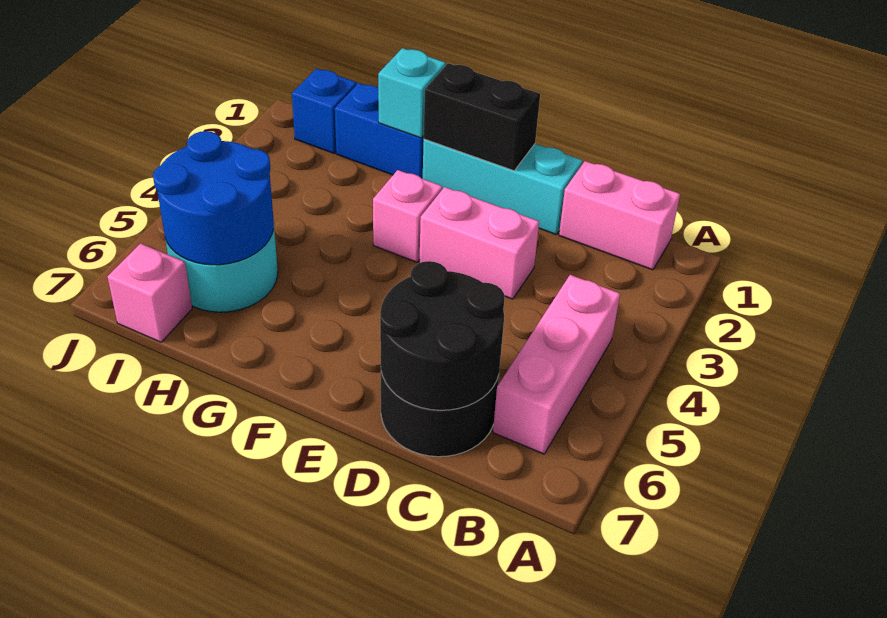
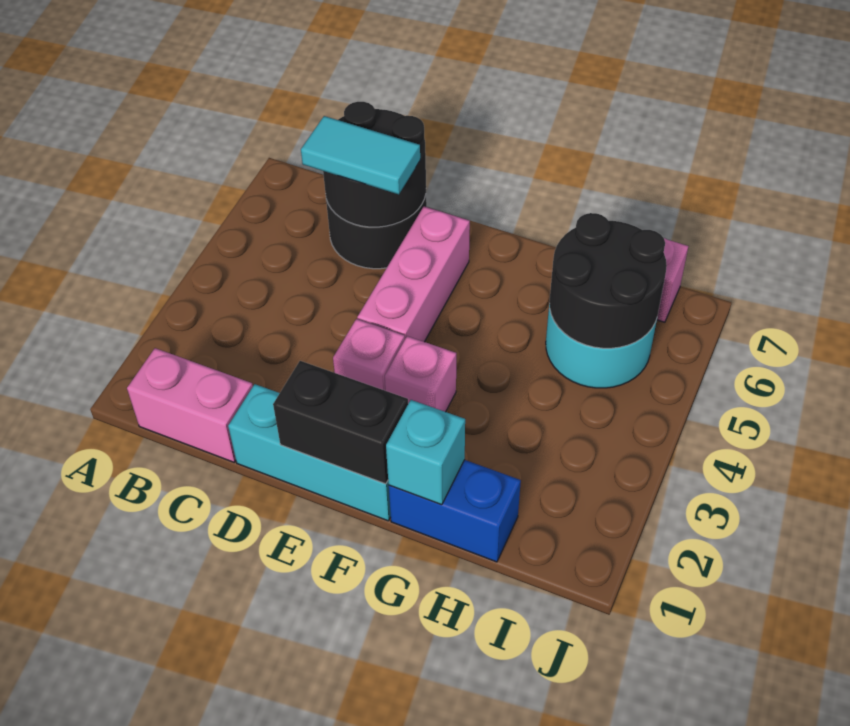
pink 1x3 brick [493,275,620,454] -> pink 1x3 brick moved to [357,206,470,342]
none -> cyan 1x2 tile [301,116,420,194]
pink 1x2 brick [419,187,539,299] -> pink 1x1 brick [333,319,405,390]
blue 2x2 round brick [153,131,274,265] -> black 2x2 round brick [549,213,667,348]
blue 1x1 brick [292,69,357,153] -> none

